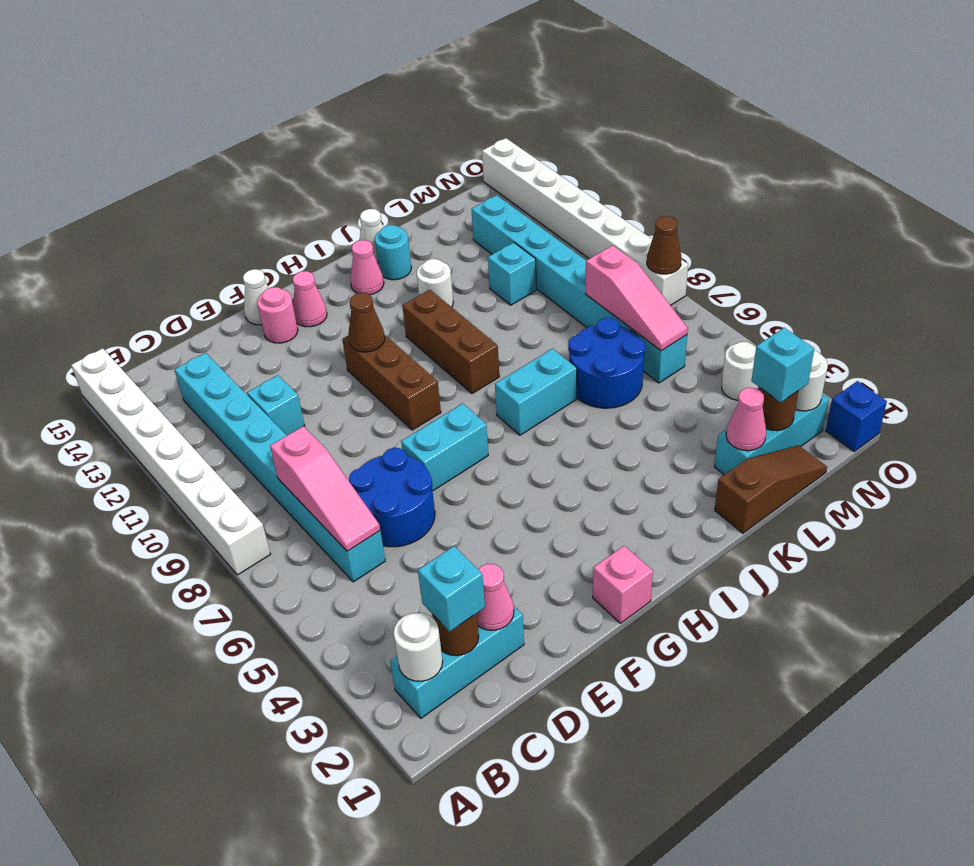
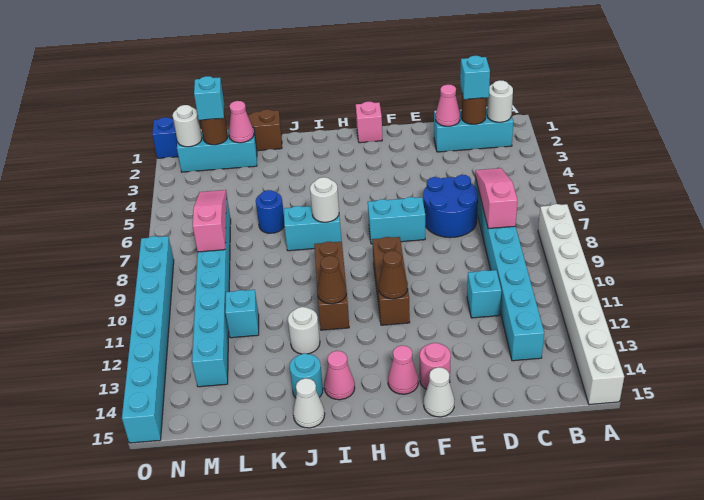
blue 2x2 round brick [568,318,645,408] -> blue 1x1 round brick [256,190,284,233]
white 1x1 round brick [722,342,758,400] -> white 1x1 round brick moved to [310,177,339,222]
white 1x8 brick [482,138,688,305] -> cyan 1x8 brick [122,236,174,443]
brown 1x1 cone [647,216,681,274] -> brown 1x1 cone moved to [317,256,347,304]

